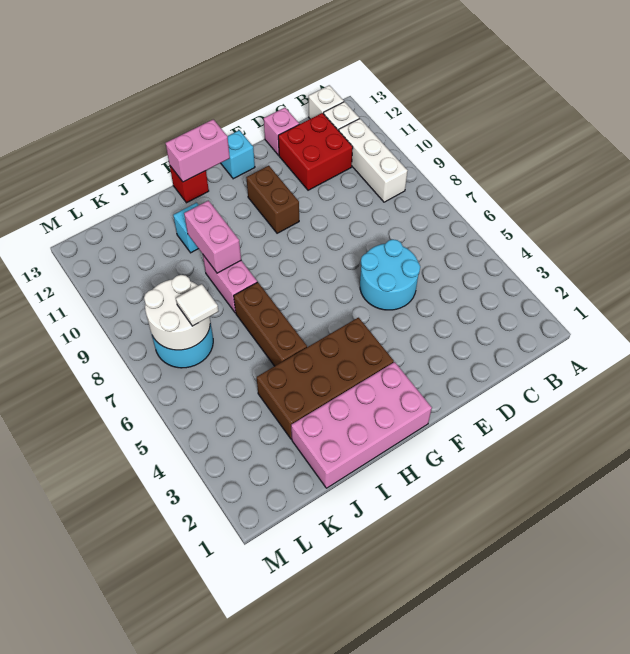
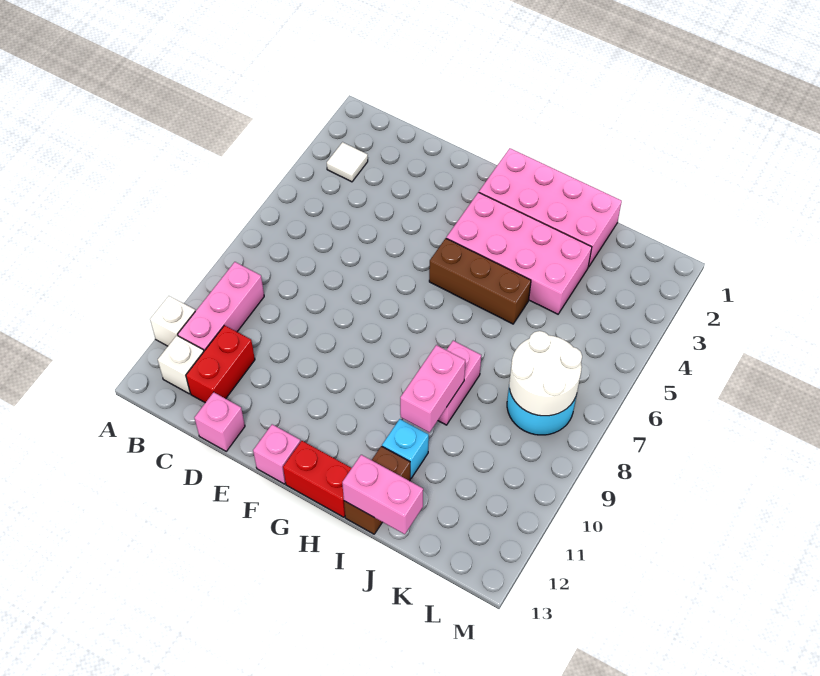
white 1x3 brick [339,119,408,202] -> pink 1x3 brick [178,262,264,351]
white 1x1 brick [309,85,344,119] -> white 1x1 brick moved to [150,296,195,346]
red 2x2 brick [278,113,353,190] -> red 1x2 brick [186,325,255,403]
cyan 2x2 round brick [360,239,420,310] -> none
brown 1x2 brick [246,166,299,233] -> brown 1x2 brick moved to [344,446,410,534]
cyan 1x1 brick [221,130,255,179] -> pink 1x1 brick [253,424,300,484]
brown 2x4 brick [257,318,394,439] -> pink 2x4 brick [446,192,592,314]
pink 1x2 brick [166,119,230,182] -> pink 1x2 brick moved to [342,455,423,534]
red 1x1 brick [170,166,209,203] -> red 1x2 brick [283,441,351,517]
brown 1x3 brick [234,282,307,366] -> brown 1x3 brick turned to [429,238,531,324]
white 1x1 tile [176,284,219,326] -> white 1x1 tile moved to [327,142,368,182]

